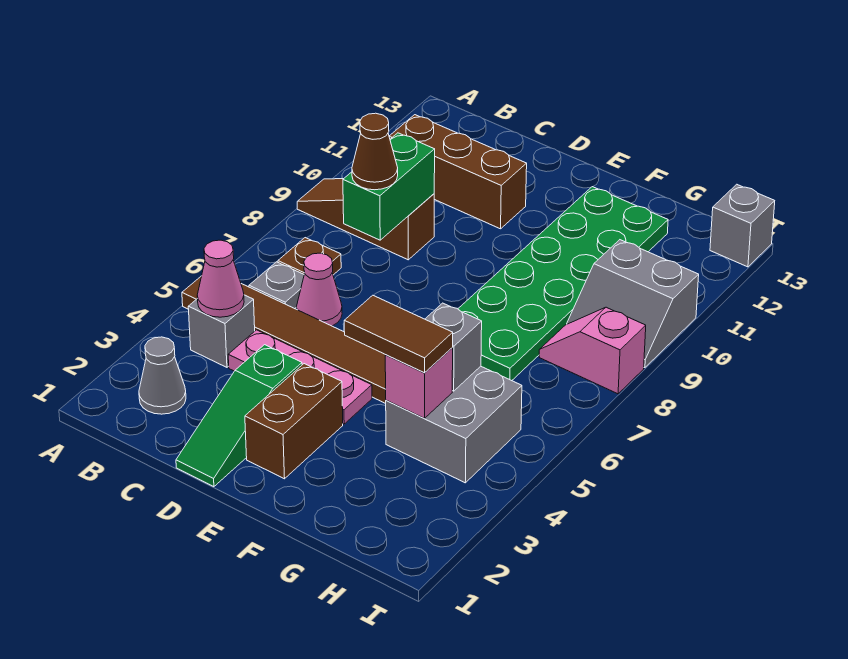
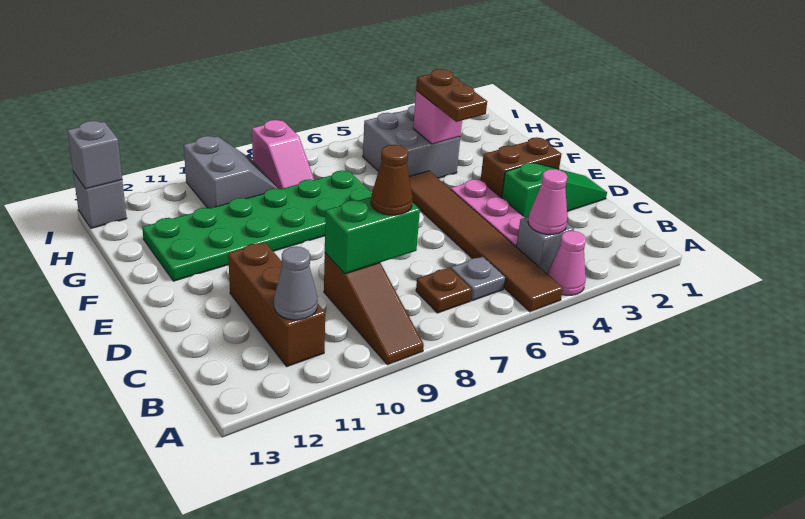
grey 1x1 cone [139,337,186,414] -> grey 1x1 cone moved to [274,246,318,320]
pink 1x1 cone [296,253,342,326] -> pink 1x1 cone moved to [548,231,586,295]
brown 1x2 tile [344,295,453,373] -> brown 1x2 plate [416,69,487,122]
grey 1x1 brick [425,303,482,391] -> grey 1x1 brick moved to [67,121,122,189]

